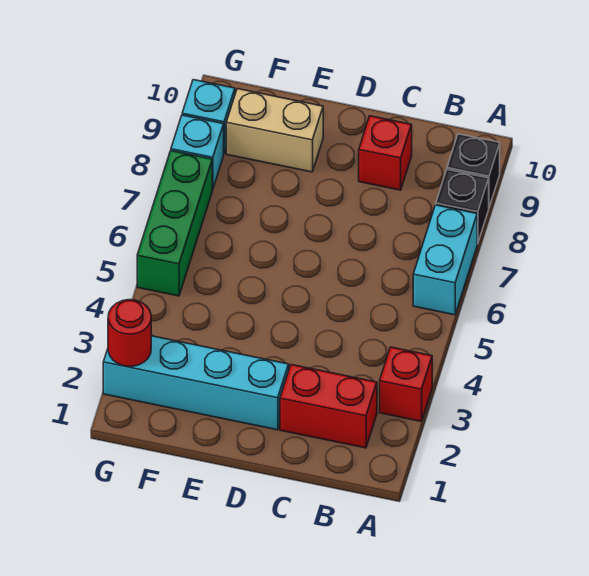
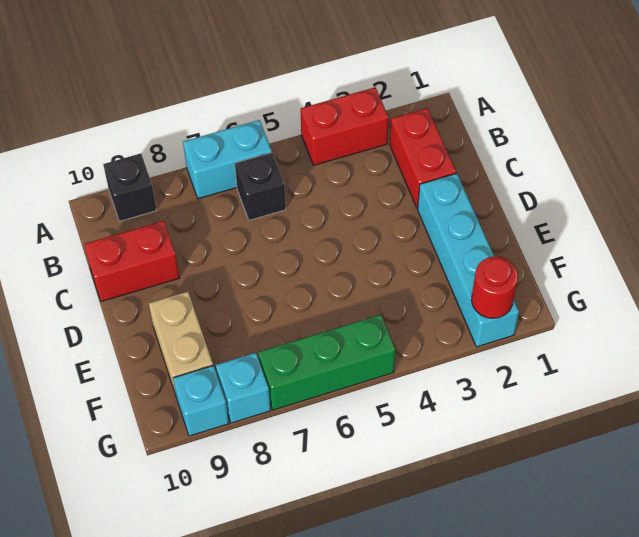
red 1x1 brick [380,347,432,421] -> red 1x2 brick [301,87,389,165]
black 1x1 brick [436,170,489,244] -> black 1x1 brick moved to [235,153,286,220]
red 1x1 brick [359,116,412,190] -> red 1x2 brick [84,221,179,301]

